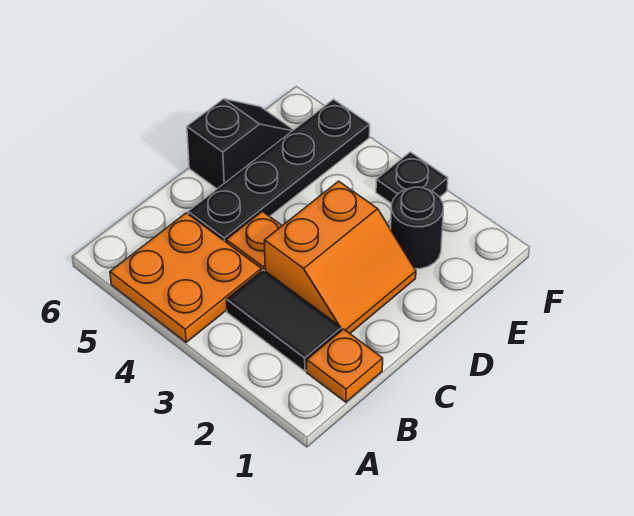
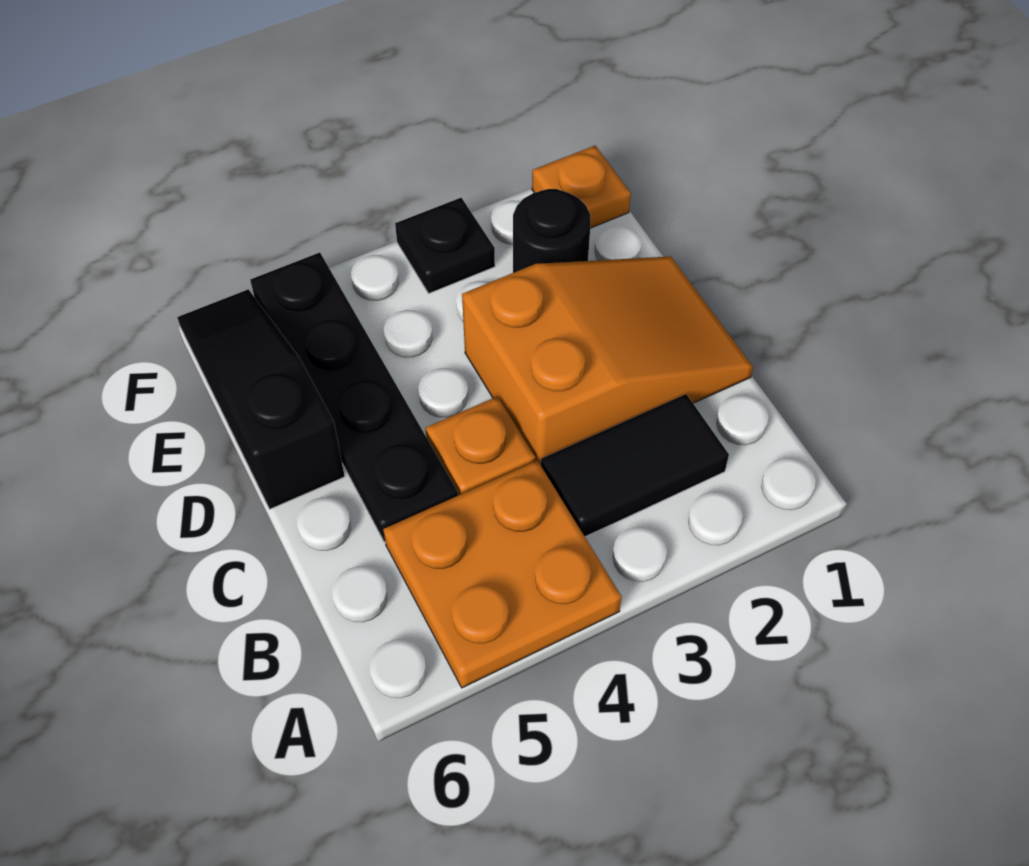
orange 1x1 plate [307,329,383,402] -> orange 1x1 plate moved to [532,146,631,228]
orange 2x2 slope [264,181,416,333] -> orange 2x3 slope [462,256,753,465]
black 1x2 slope [187,99,293,189] -> black 1x3 slope [177,289,345,509]

